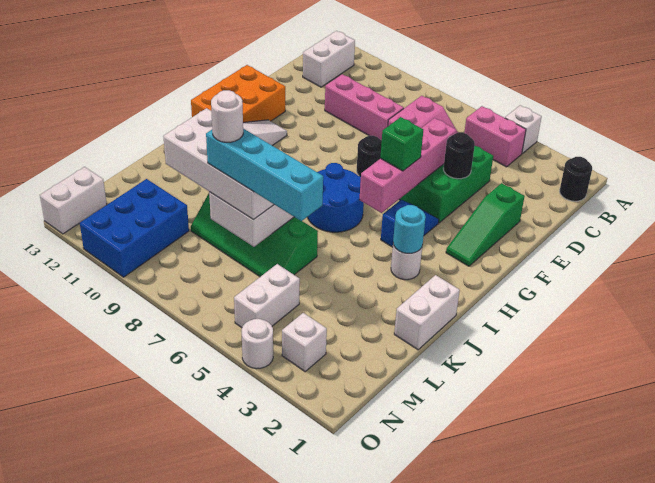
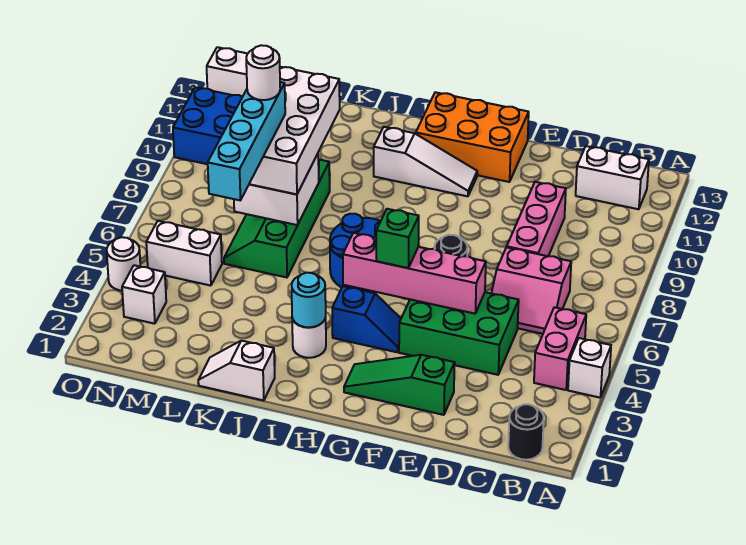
black 1x1 round brick [443,133,475,179] -> none
white 1x2 brick [394,275,460,350] -> white 1x2 slope [198,341,275,400]

